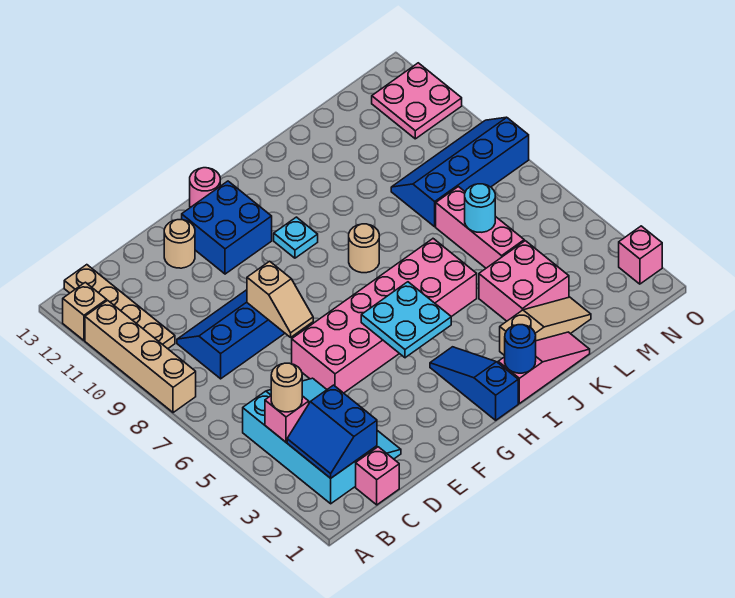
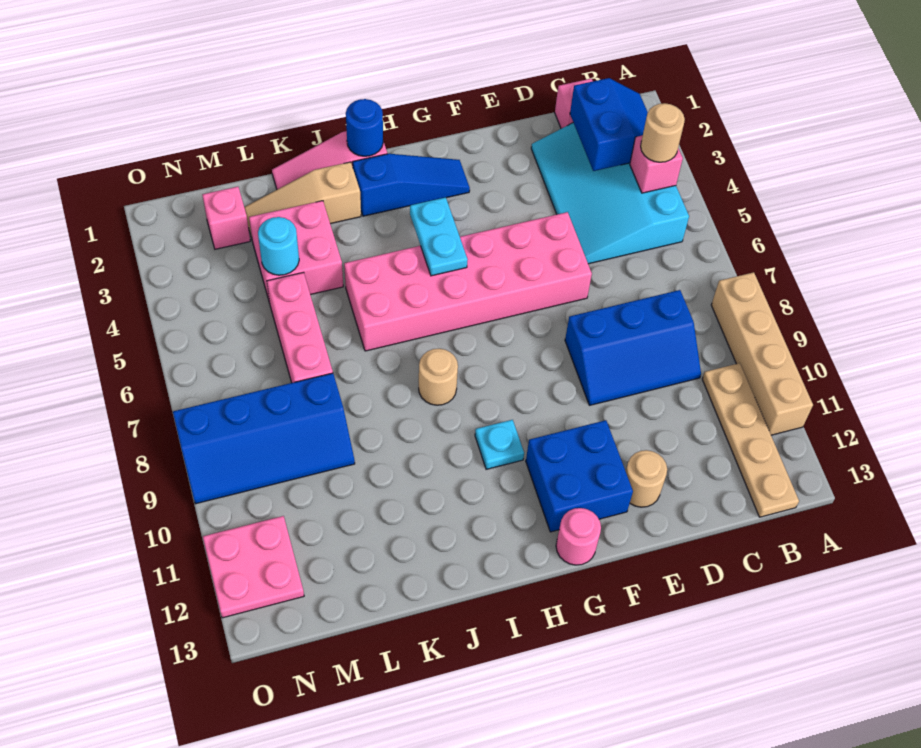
tan 1x1 brick [63,282,107,340] -> none
tan 1x2 slope [247,261,313,337] -> none
cyan 2x2 plate [361,282,451,358] -> cyan 1x2 plate [410,197,468,276]
blue 1x3 slope [430,347,518,420] -> blue 1x3 slope turned to [353,154,470,216]
cyan 1x1 round brick [465,184,495,232] -> cyan 1x1 round brick moved to [258,217,299,275]
pink 1x1 brick [619,226,662,284] -> pink 1x1 brick moved to [202,187,250,249]

